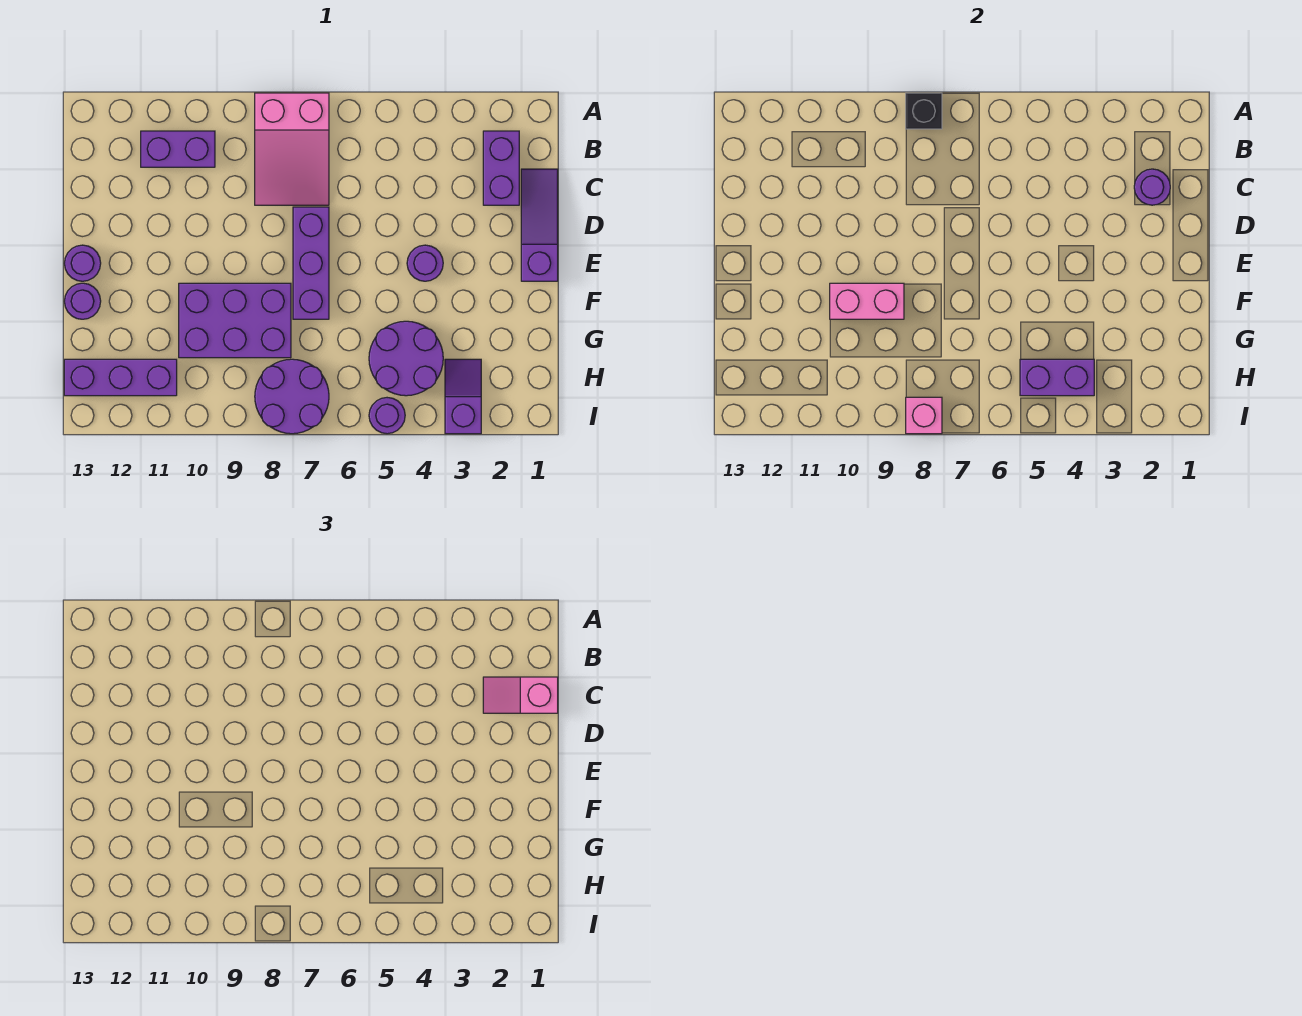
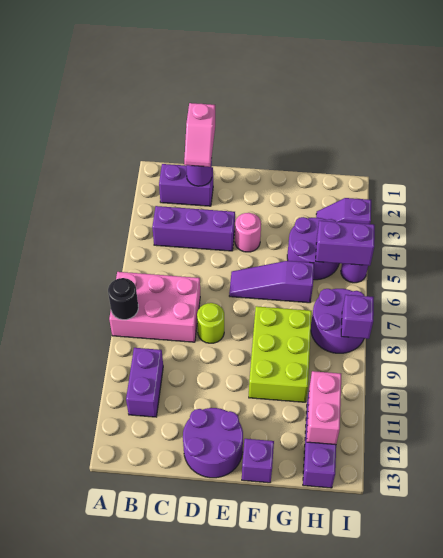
pink 2x3 slope [255,93,329,205] -> pink 2x3 brick [109,272,200,342]
black 1x1 brick [906,93,942,129] -> black 1x1 round brick [108,278,138,320]
purple 1x3 slope [521,169,558,281] -> purple 1x3 slope moved to [229,261,314,303]
purple 1x3 brick [293,207,329,319] -> purple 1x3 brick moved to [152,206,235,251]
none -> lime 1x1 round brick [197,303,224,343]
purple 1x1 round brick [407,245,443,281] -> pink 1x1 round brick [235,213,261,252]
purple 1x1 round brick [64,245,101,281] -> purple 2x2 round brick [183,408,243,478]
purple 2x3 brick [179,283,291,358] -> lime 2x3 brick [249,306,312,402]
pink 1x2 brick [830,283,904,319] -> pink 1x2 brick moved to [307,371,341,445]
purple 1x1 round brick [64,283,101,319] -> purple 1x1 brick [242,439,274,483]
purple 1x2 brick [1020,359,1094,396] -> purple 1x2 brick turned to [316,221,375,266]
pink 1x1 brick [906,397,942,434] -> purple 1x1 brick [341,295,374,339]

